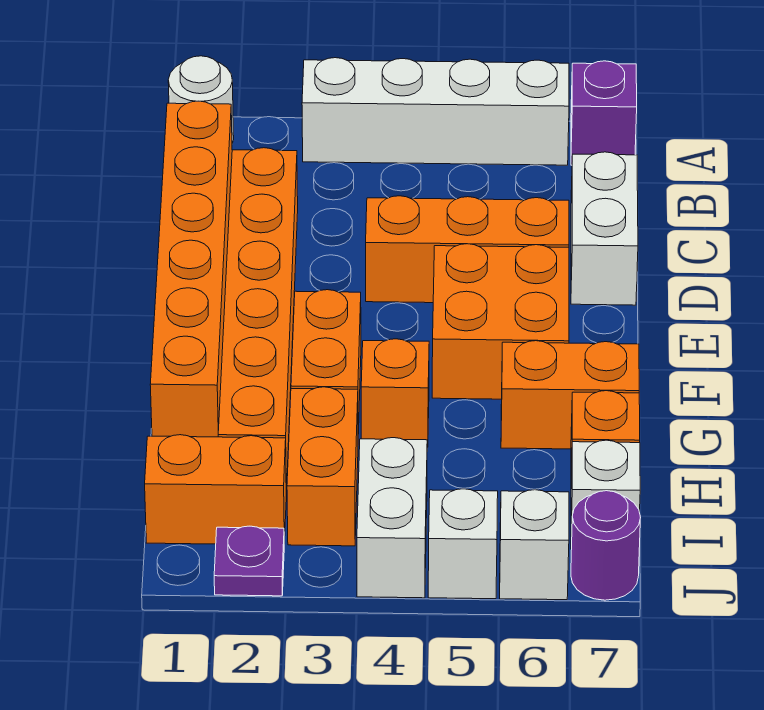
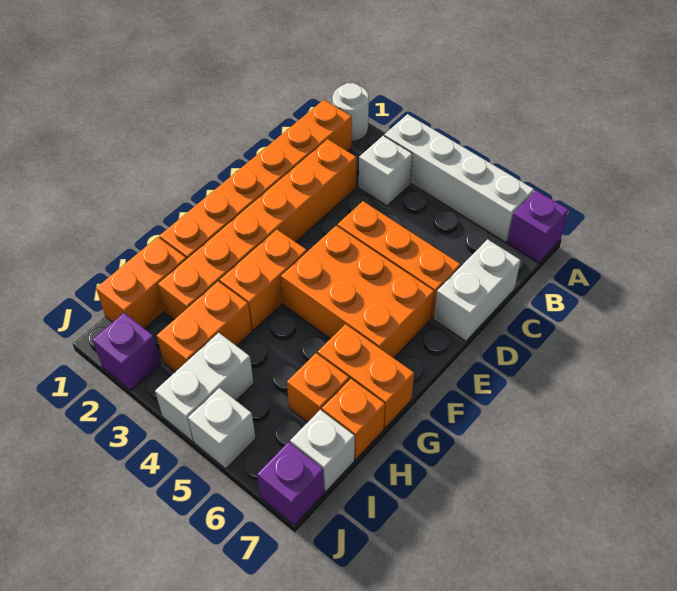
orange 2x2 brick [432,244,569,399] -> orange 2x3 brick [281,226,434,358]
orange 1x1 brick [361,339,429,447] -> orange 1x1 brick moved to [287,353,349,422]
orange 1x2 brick [145,435,286,544] -> orange 1x2 brick turned to [96,237,186,329]
purple 1x1 plate [214,526,284,596] -> purple 1x1 brick [93,313,161,390]
white 1x1 brick [500,490,569,600] -> white 1x1 brick moved to [359,136,412,206]
purple 1x1 round brick [571,491,641,600] -> purple 1x1 brick [257,442,324,525]

